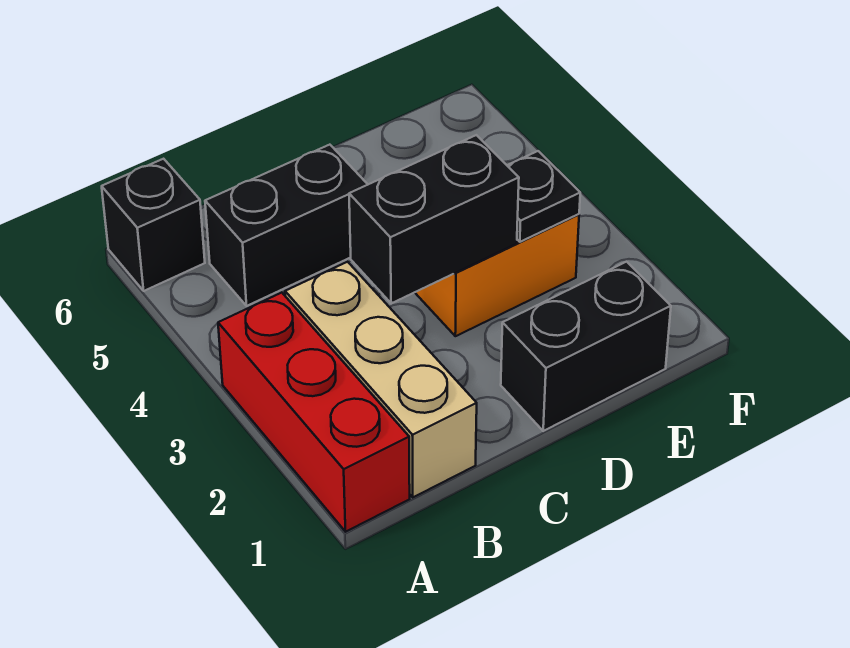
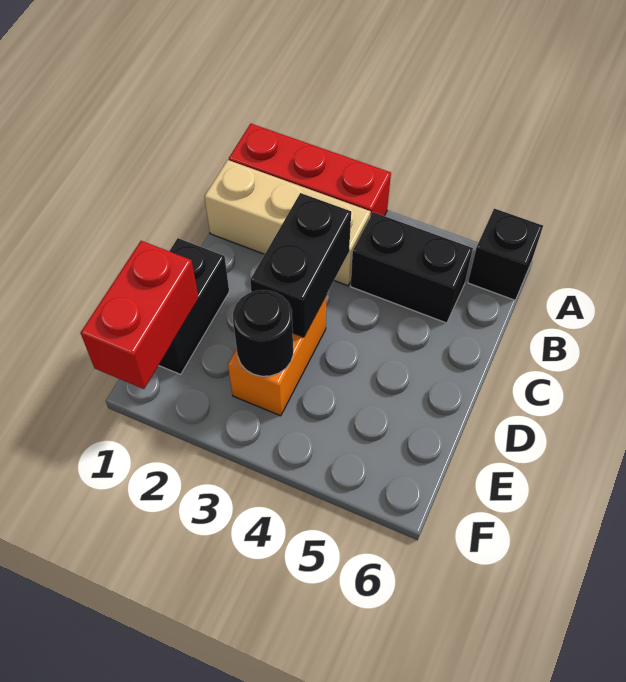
black 1x2 brick [205,145,368,306] -> black 1x2 brick turned to [351,212,473,323]
none -> red 1x2 brick [80,241,199,389]
black 1x1 plate [507,151,580,242] -> black 1x1 round brick [233,290,293,376]

